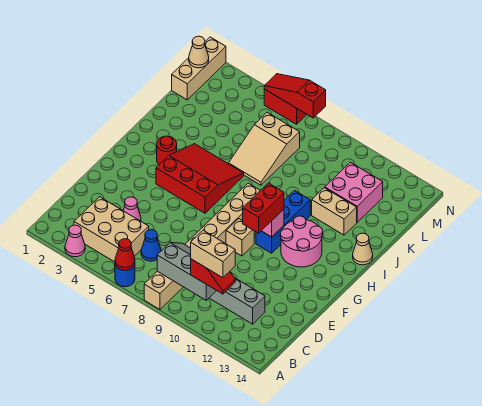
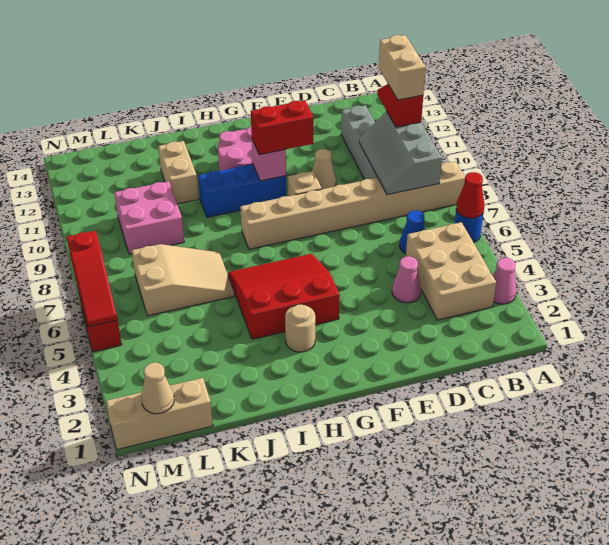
red 3x3 slope [156,144,244,213] -> red 3x3 slope turned to [228,254,340,339]
red 1x1 round brick [157,136,177,165] -> tan 1x1 round brick [285,305,315,352]
tan 1x1 cone [353,233,373,265] -> tan 1x1 cone moved to [312,149,336,189]
pink 2x2 brick [325,162,383,222] -> pink 2x2 brick moved to [114,181,184,254]

